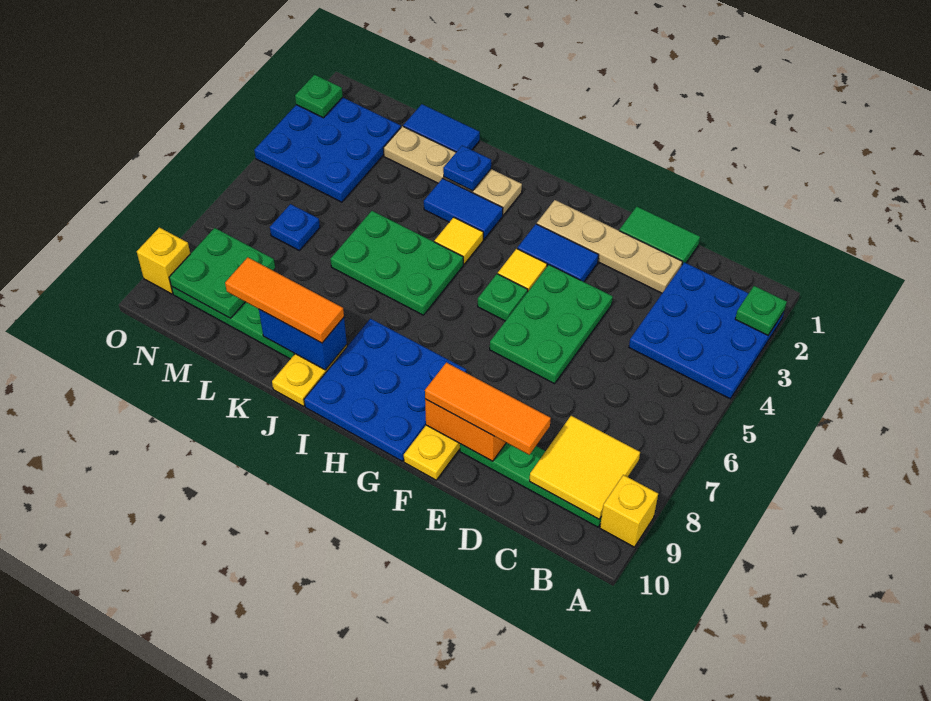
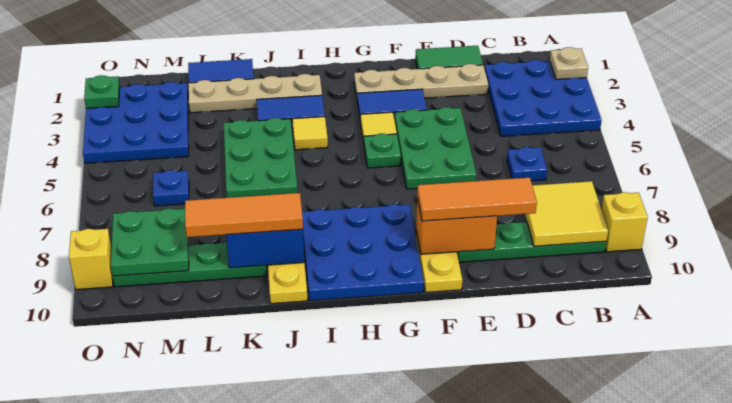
green 1x1 plate [735,286,787,335] -> tan 1x1 plate [550,47,588,80]
green 2x3 plate [331,211,463,315] -> green 2x3 plate turned to [224,118,297,198]
blue 1x1 plate [443,146,491,191] -> blue 1x1 plate moved to [507,147,547,181]

